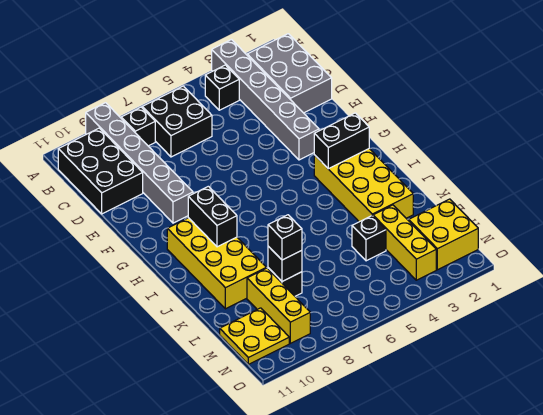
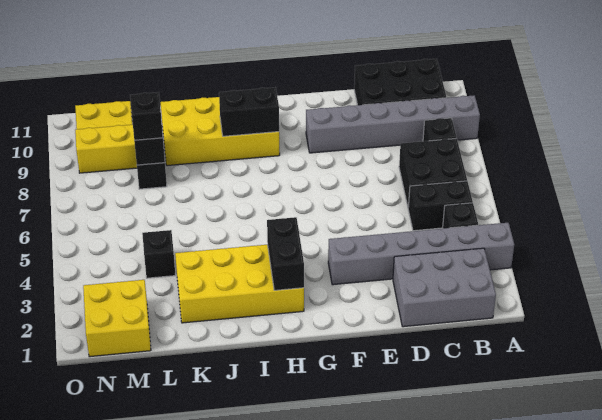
none -> black 1x2 brick [408,181,473,231]
yellow 1x3 brick [373,205,436,280] -> none

